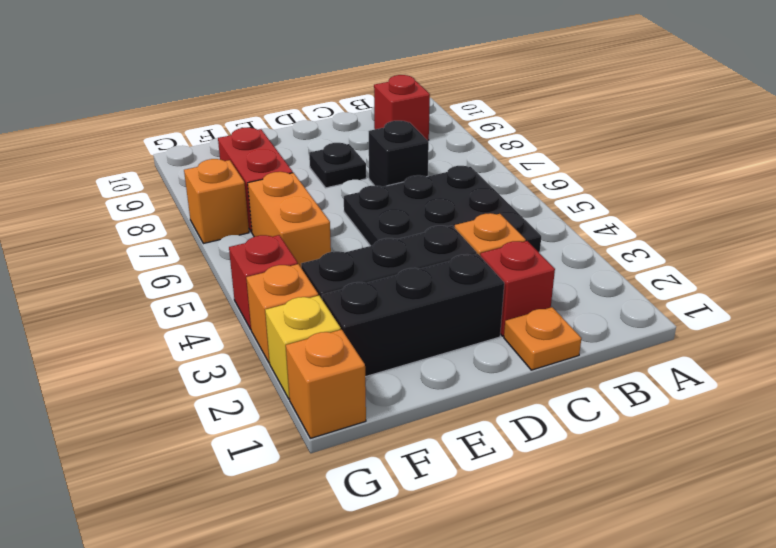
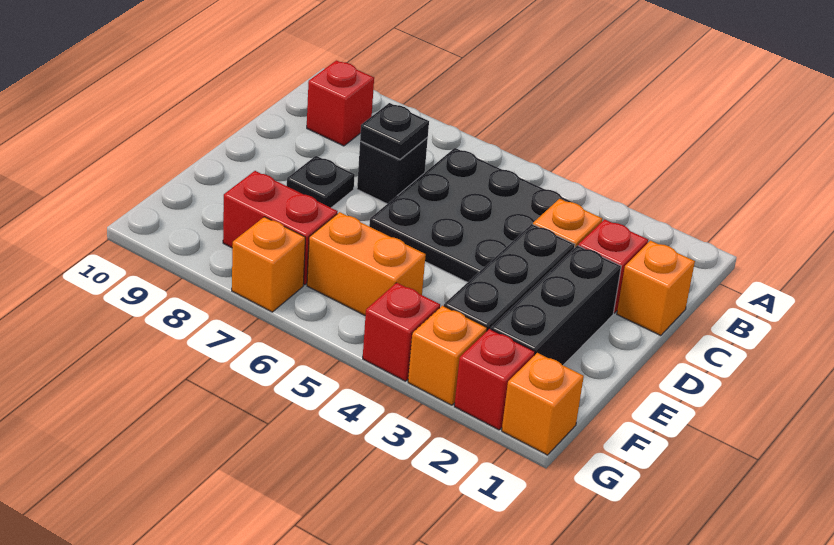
orange 1x1 plate [504,307,581,370] -> orange 1x1 brick [617,241,695,336]
none -> black 1x1 plate [360,103,429,159]
yellow 1x1 brick [265,295,341,399] -> red 1x1 brick [454,329,535,430]

